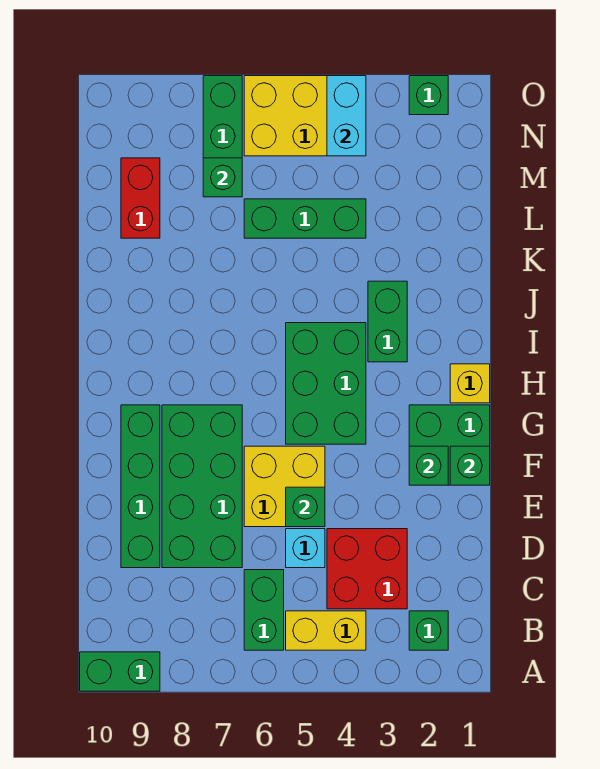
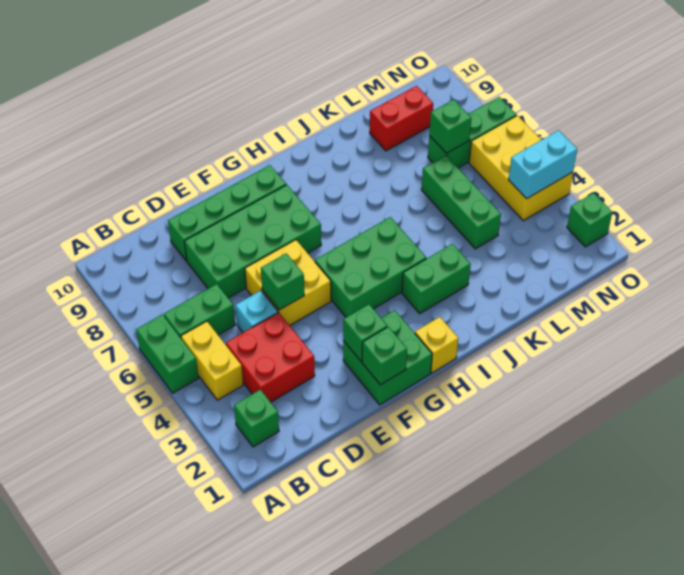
green 1x2 brick [80,652,160,691] -> green 1x2 brick moved to [136,315,199,393]

